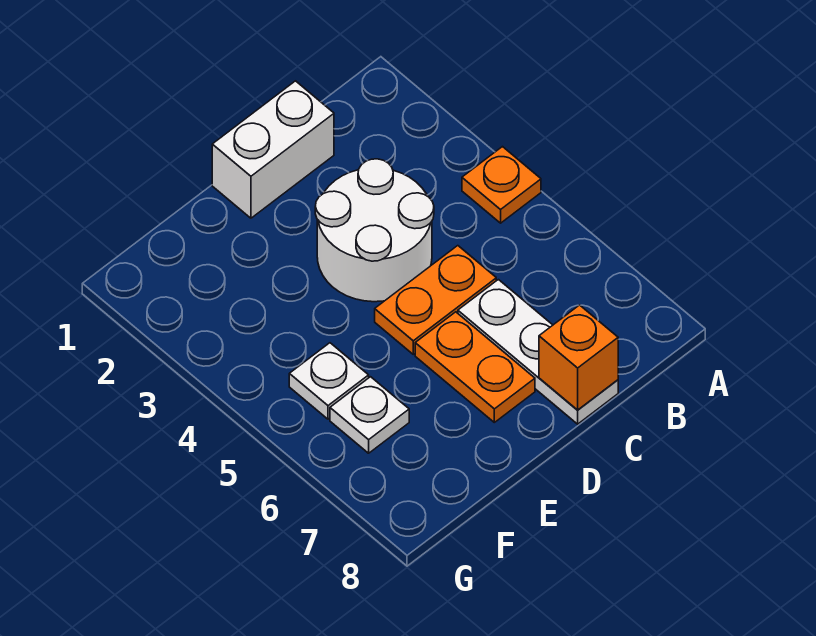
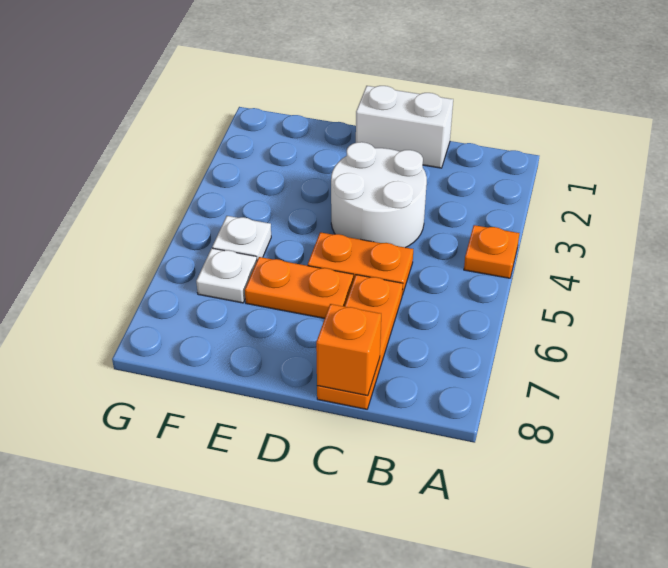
white 1x3 plate [458,280,618,424] -> orange 1x3 plate [317,275,403,409]
orange 1x2 plate [415,312,535,422] -> orange 1x2 plate turned to [245,257,353,319]

